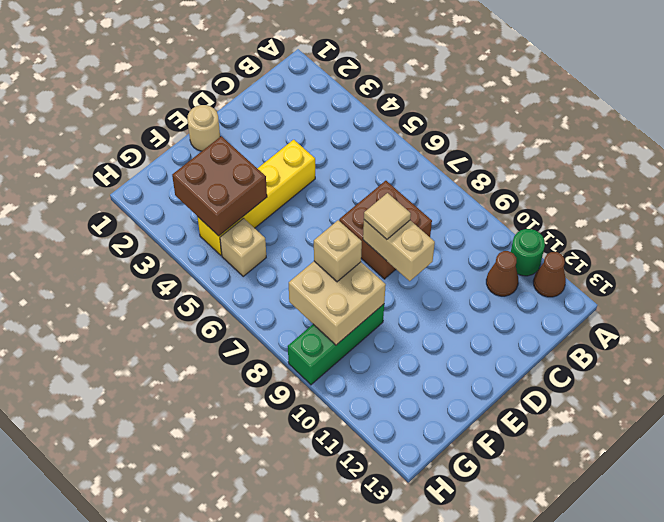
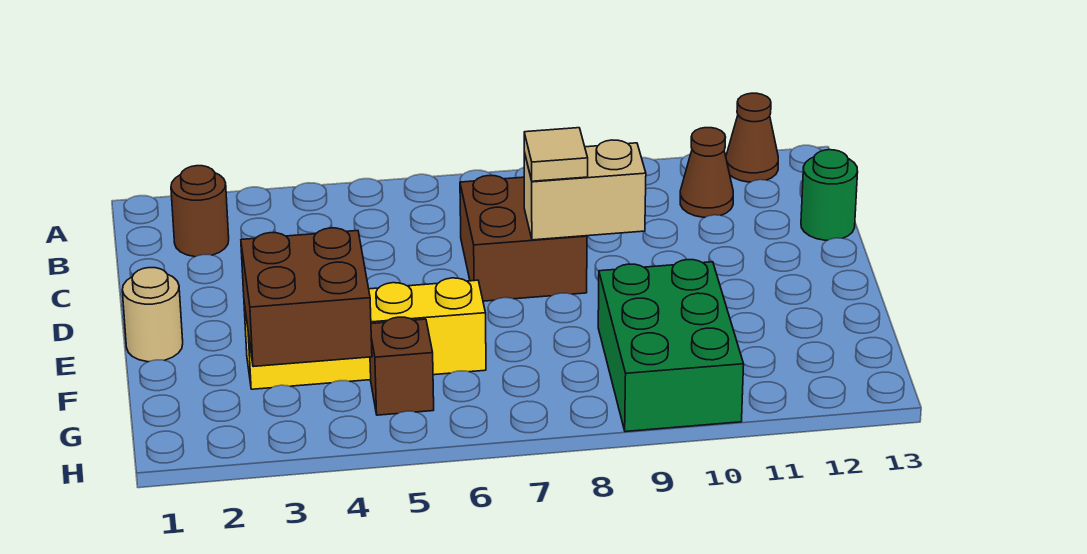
green 1x1 round brick [511,229,545,276] -> green 1x1 round brick moved to [801,150,858,240]
none -> brown 1x1 round brick [171,166,229,257]
yellow 1x4 brick [197,140,315,255] -> yellow 1x4 brick turned to [244,278,486,389]
tan 2x2 brick [289,261,386,345] -> none
tan 1x1 brick [314,220,362,282] -> none
green 1x3 brick [288,304,384,385] -> green 2x3 brick [598,260,744,432]
tan 1x1 brick [220,218,266,276] -> brown 1x1 brick [370,317,434,415]

